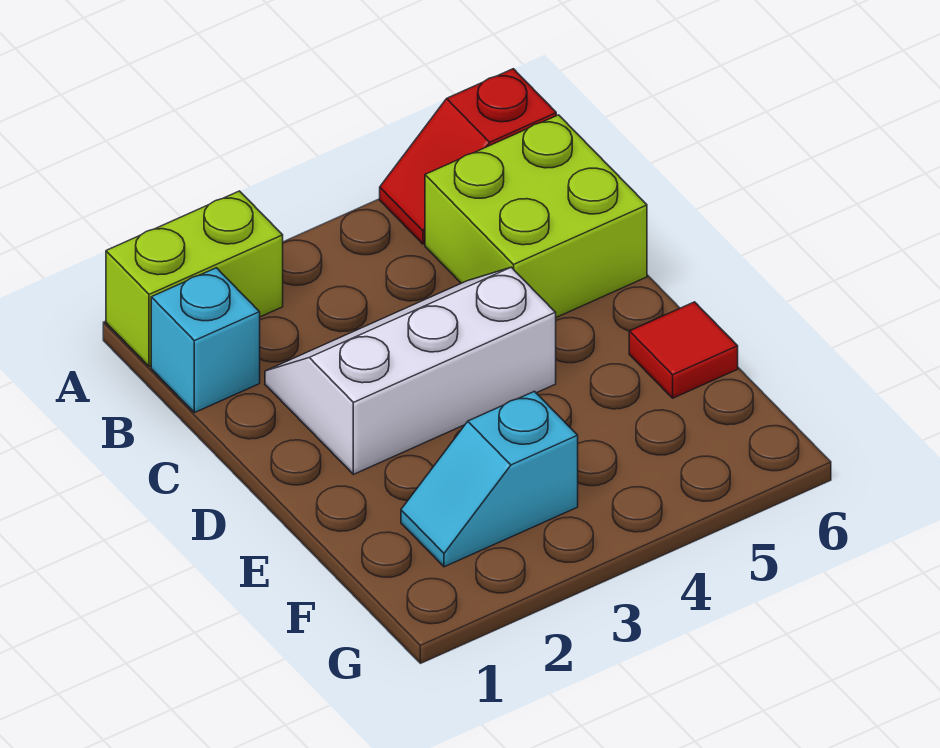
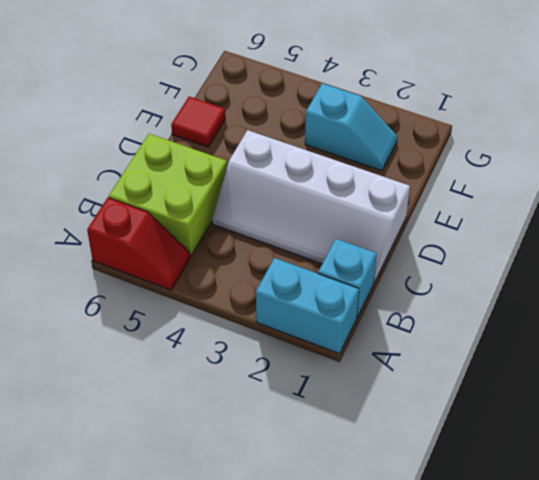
lime 1x2 brick [106,191,283,366] -> cyan 1x2 brick [256,258,359,354]
white 2x3 slope [265,267,556,474] -> white 2x4 slope [212,130,410,282]

